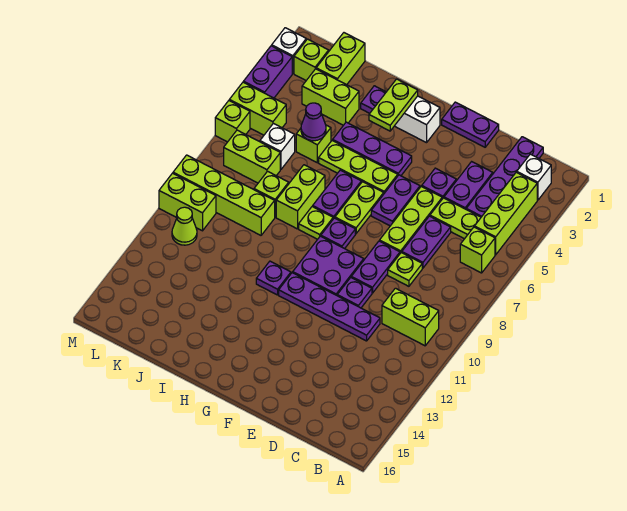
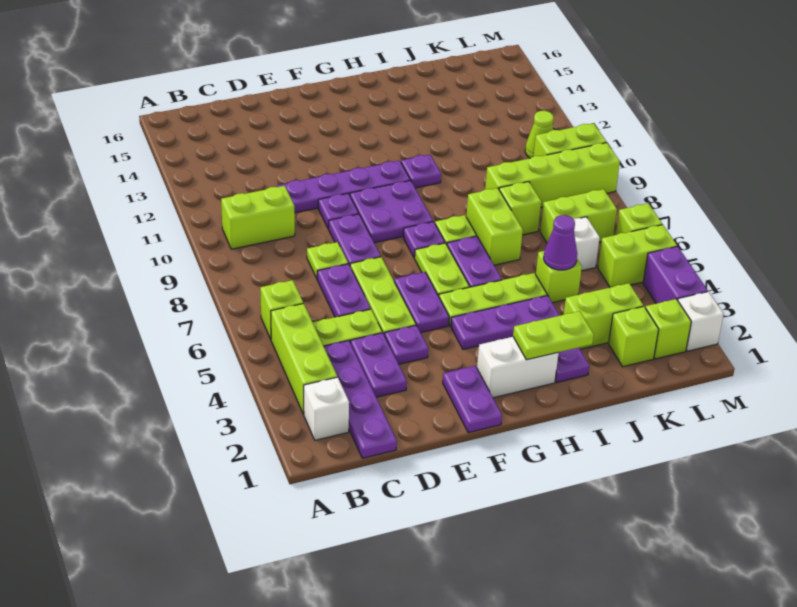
purple 1x2 plate [442,102,499,147] -> purple 1x2 plate turned to [443,366,502,433]
lime 1x2 plate [369,79,418,131] -> lime 1x2 plate turned to [513,311,594,360]
lime 1x2 brick [316,33,365,85] -> lime 1x1 brick [609,306,659,367]

